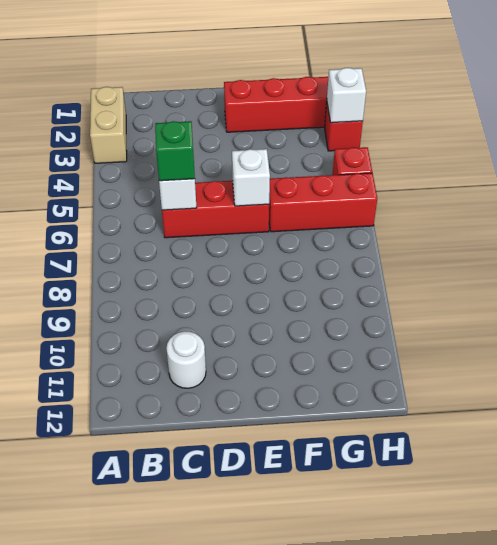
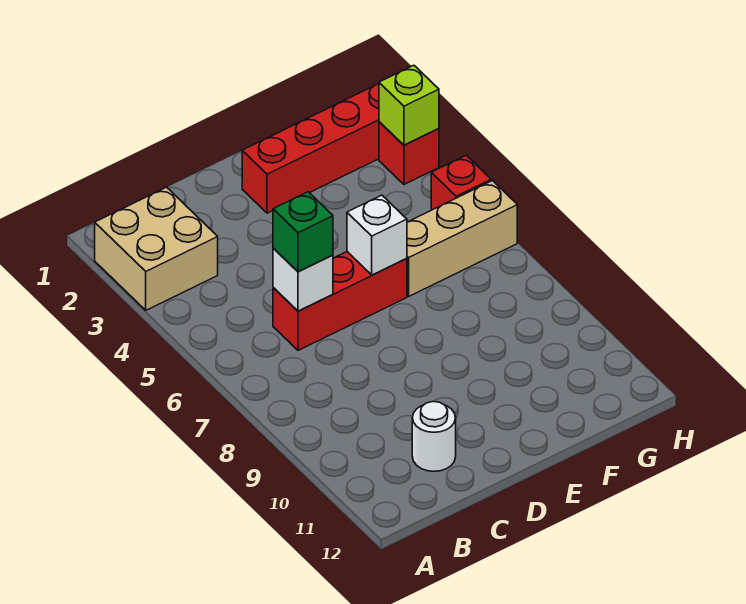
tan 1x2 brick [90,87,127,163] -> tan 2x2 brick [95,187,218,310]
red 1x3 brick [269,173,377,232] -> tan 1x3 brick [407,181,517,296]
white 1x1 brick [327,68,366,123] -> lime 1x1 brick [379,65,439,145]

